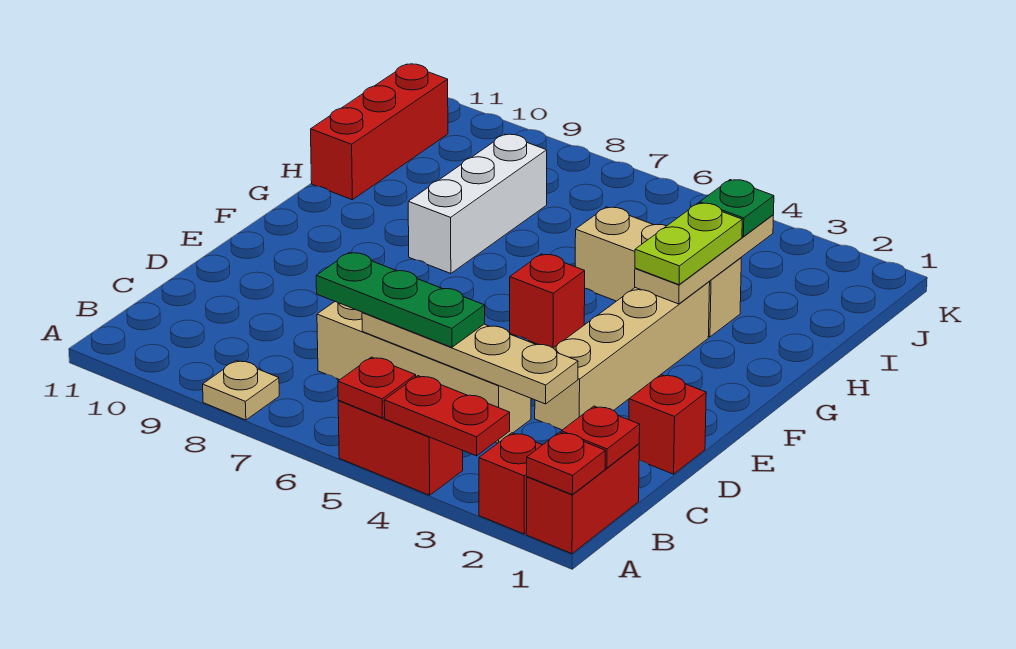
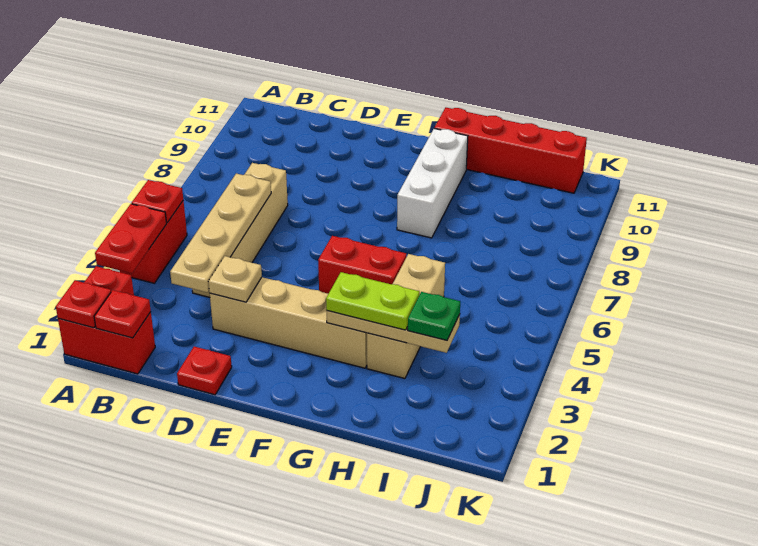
tan 1x1 plate [203,360,279,420] -> tan 1x1 plate moved to [208,256,262,302]
green 1x3 plate [316,252,485,347] -> none
red 1x1 brick [629,375,706,474] -> red 1x1 plate [177,347,232,395]
red 1x1 brick [510,254,585,348] -> red 1x2 brick [318,236,406,294]
white 1x3 brick [408,134,547,274] -> white 1x3 brick turned to [397,129,468,238]
red 1x3 brick [311,64,448,200] -> red 1x4 brick [434,108,587,193]

